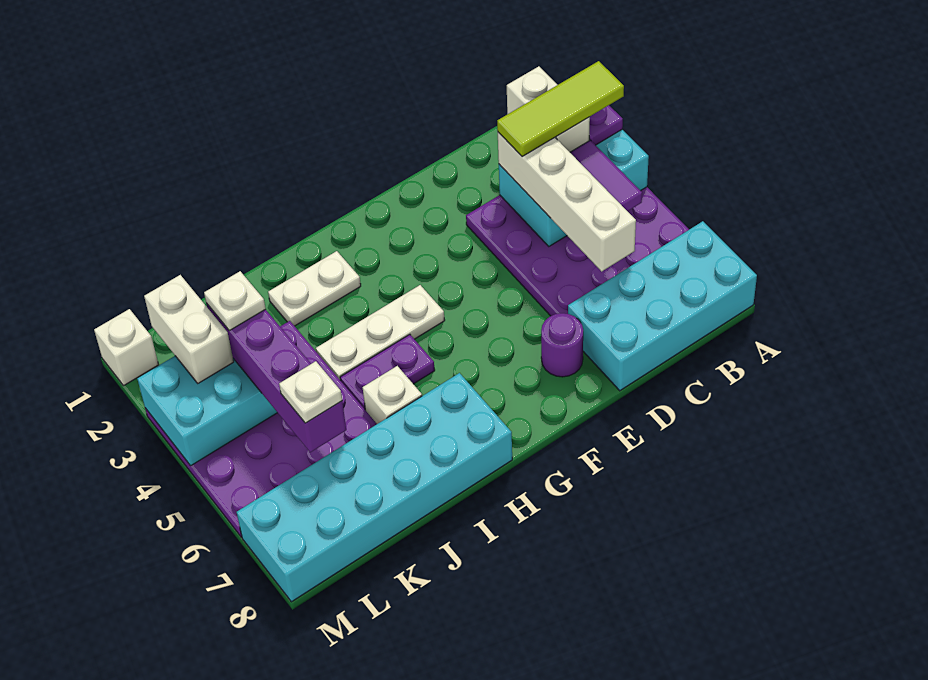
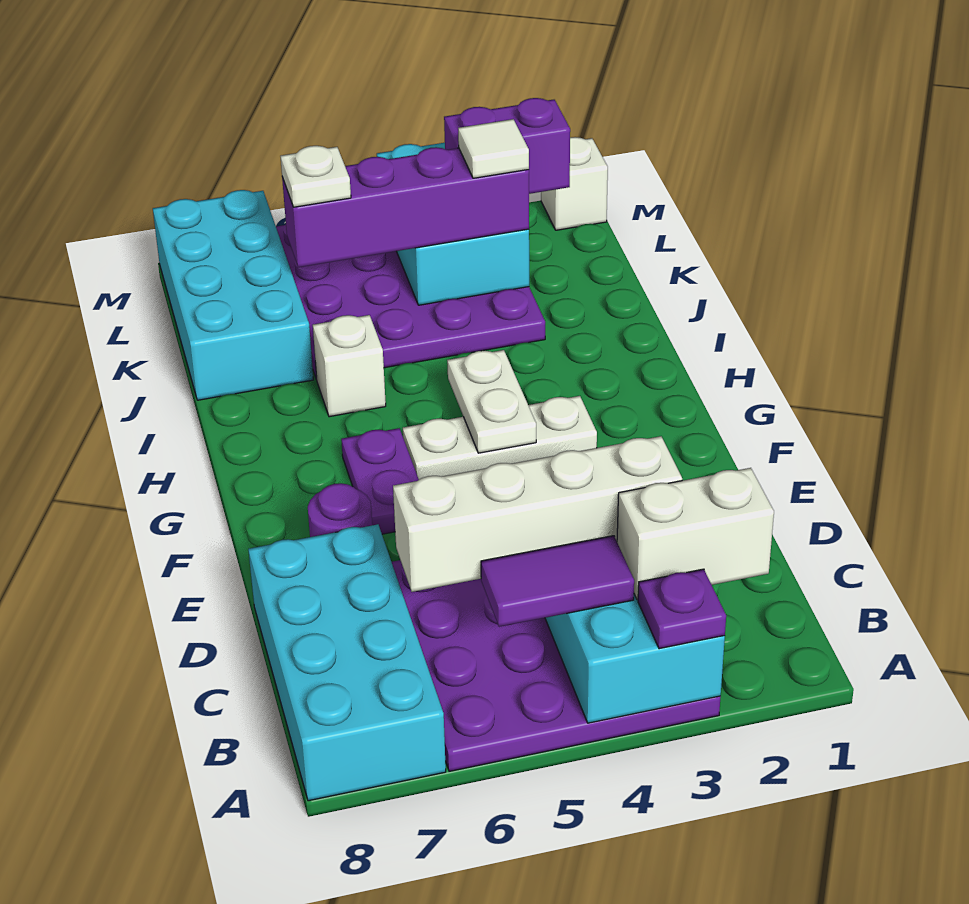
lime 1x3 tile [497,61,624,157] -> none
white 1x3 plate [316,285,445,379] -> white 1x3 plate turned to [403,396,597,480]
white 1x2 plate [268,251,361,326] -> white 1x2 plate moved to [447,350,536,453]
purple 1x2 plate [340,334,435,409] -> purple 1x2 plate moved to [341,428,419,534]
cyan 2x6 brick [237,373,512,602] -> cyan 2x4 brick [153,190,313,400]
white 1x1 plate [204,271,266,331] -> white 1x1 tile [458,119,529,178]
white 1x2 brick [144,275,234,383] -> purple 1x2 brick [444,98,570,194]

